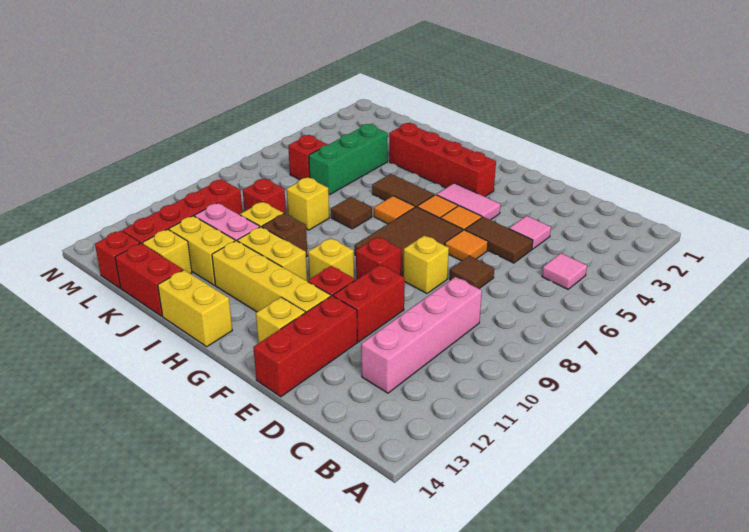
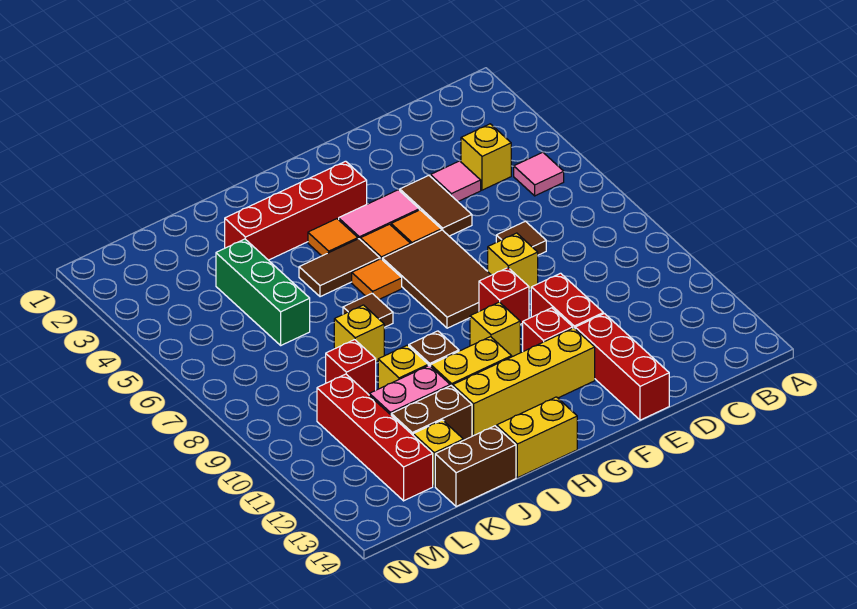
pink 1x4 brick [361,277,482,393] -> none
brown 1x2 tile [465,217,533,263] -> brown 1x2 tile turned to [400,176,472,236]
orange 1x1 tile [445,230,488,261] -> orange 1x1 tile moved to [308,219,358,256]
yellow 1x1 brick [256,297,305,343] -> yellow 1x1 brick moved to [461,124,511,190]
yellow 1x2 brick [169,216,235,285] -> brown 1x2 brick [391,386,472,440]
red 1x2 brick [115,243,183,316] -> brown 1x2 brick [435,426,516,507]
red 1x1 brick [288,135,327,180] -> none
red 1x1 brick [95,231,140,288] -> none

